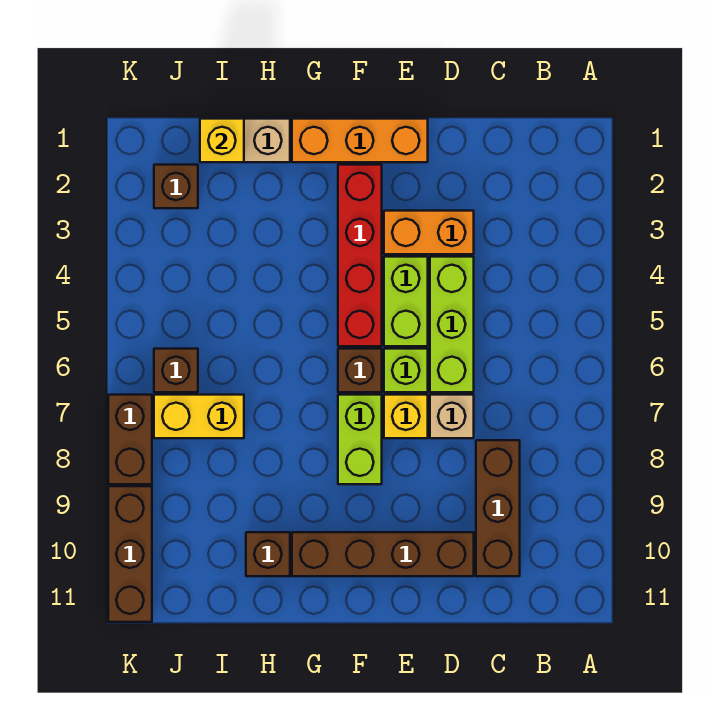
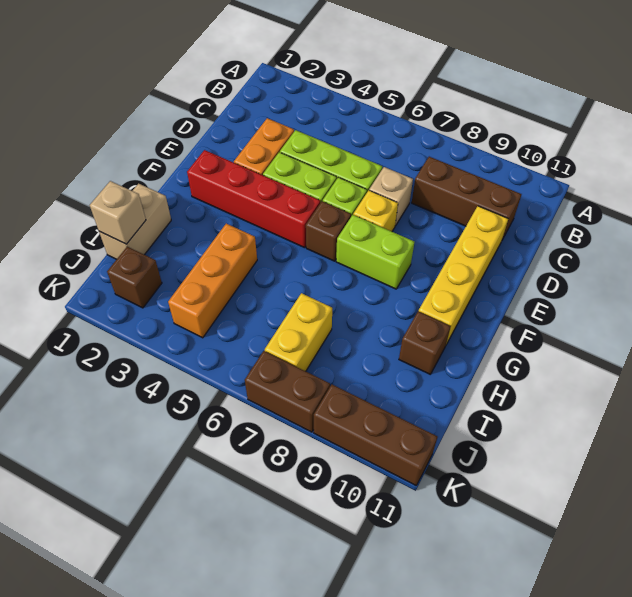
brown 1x4 brick [292,532,474,576] -> yellow 1x4 brick [419,206,508,344]
orange 1x3 brick [292,119,428,162] -> orange 1x3 brick moved to [168,224,257,338]
yellow 1x1 brick [200,119,244,162] -> tan 1x1 brick [90,181,146,244]
brown 1x1 brick [154,349,198,392] -> none

